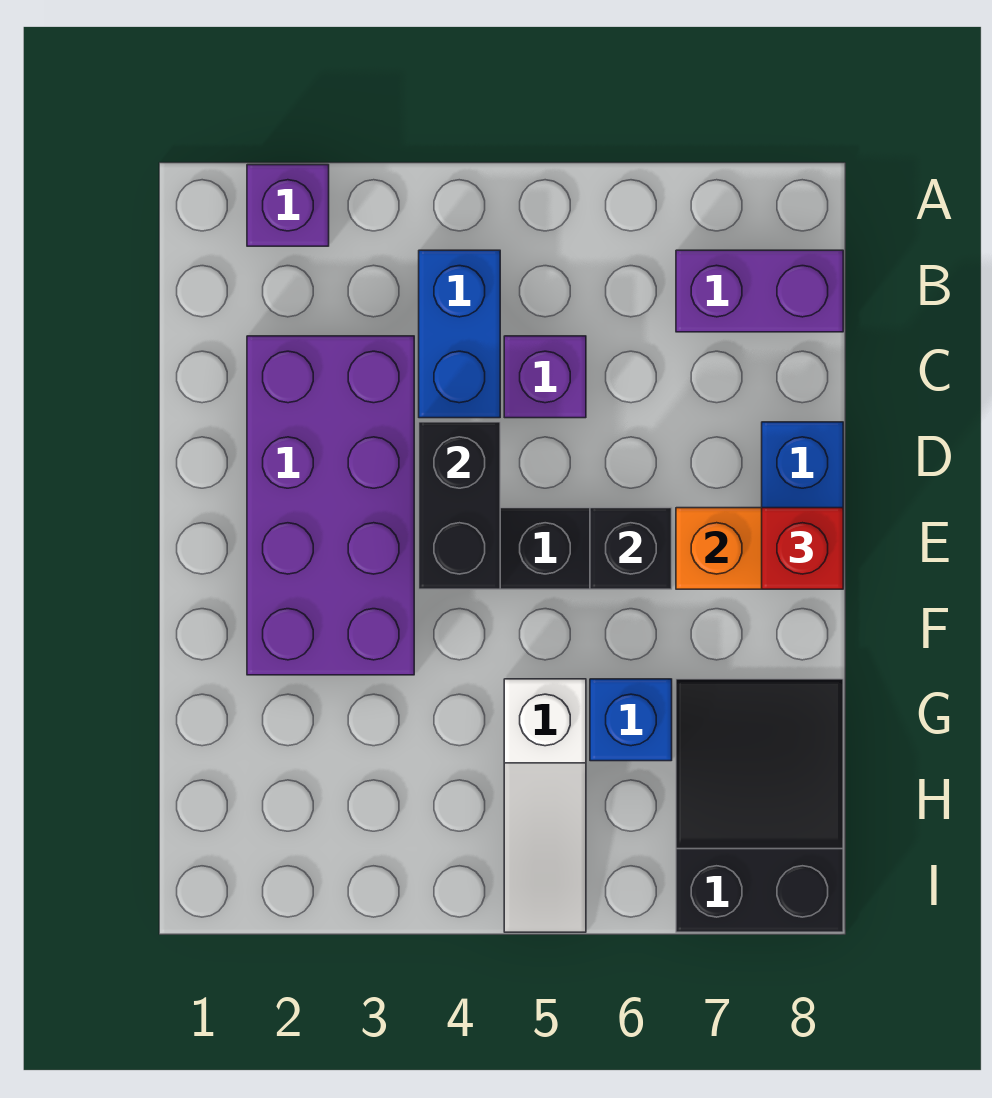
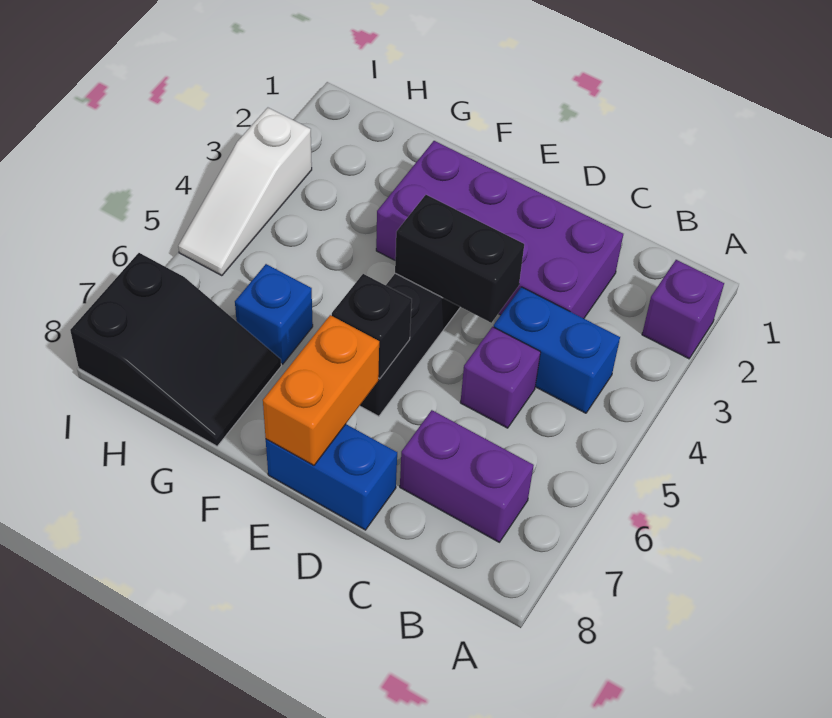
purple 1x2 brick [676,250,843,332] -> purple 1x2 brick turned to [400,410,534,542]
red 1x1 brick [762,508,843,589] -> none
white 1x3 slope [504,679,586,932] -> white 1x3 slope turned to [178,108,312,276]

